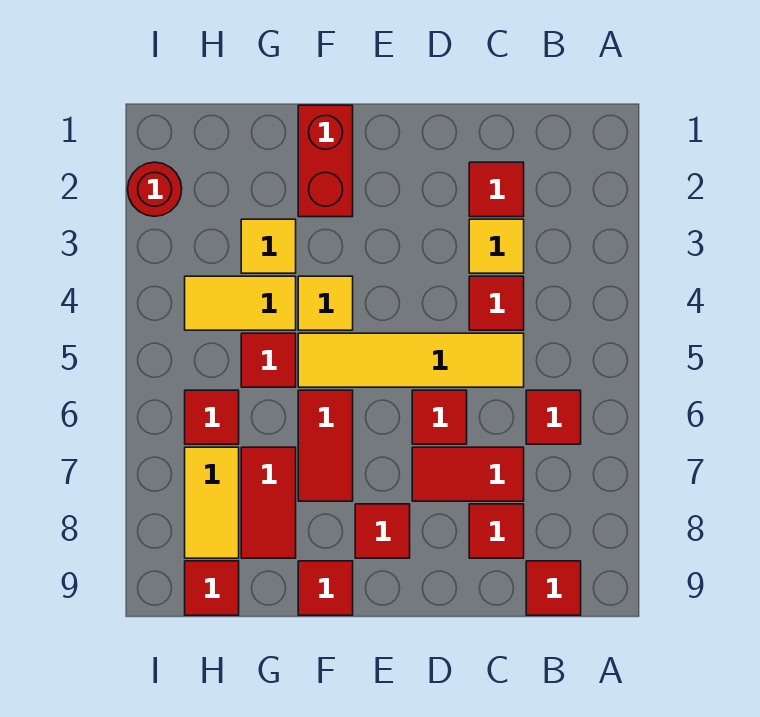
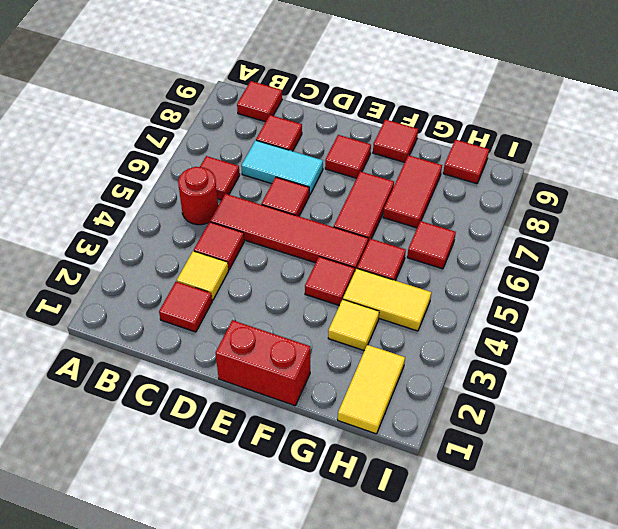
yellow 1x4 tile [298,333,524,387] -> red 1x4 tile [210,194,368,271]
red 1x2 tile [412,447,524,501] -> cyan 1x2 tile [241,140,323,195]
red 1x2 brick [298,105,353,217] -> red 1x2 brick turned to [216,320,310,406]
yellow 1x1 tile [298,276,353,330] -> red 1x1 tile [305,257,355,306]
yellow 1x2 tile [185,447,239,558] -> yellow 1x2 tile moved to [338,345,405,434]
red 1x1 round brick [128,162,182,216] -> red 1x1 round brick moved to [178,167,218,225]

